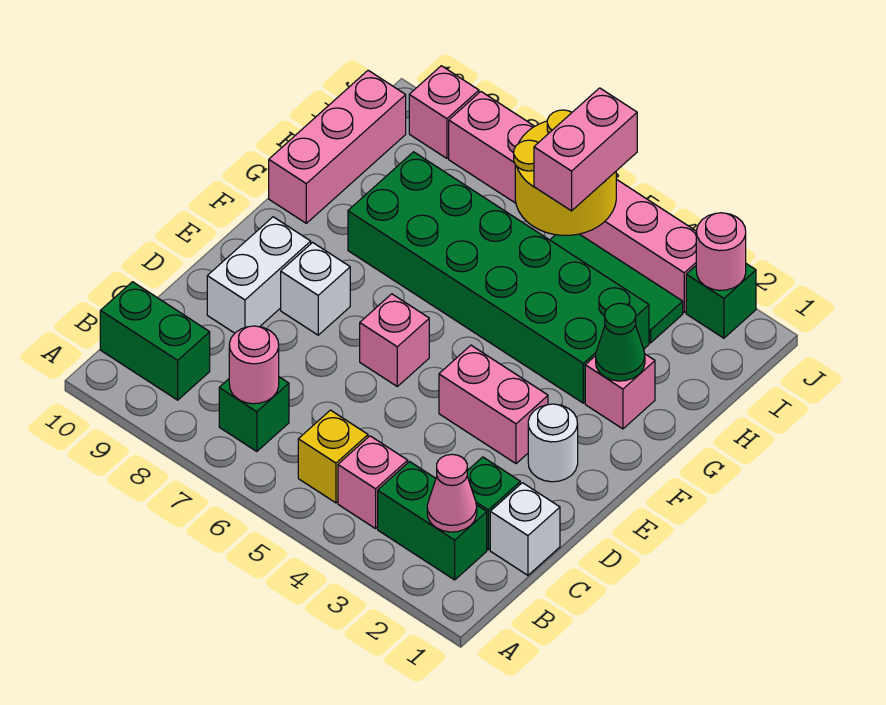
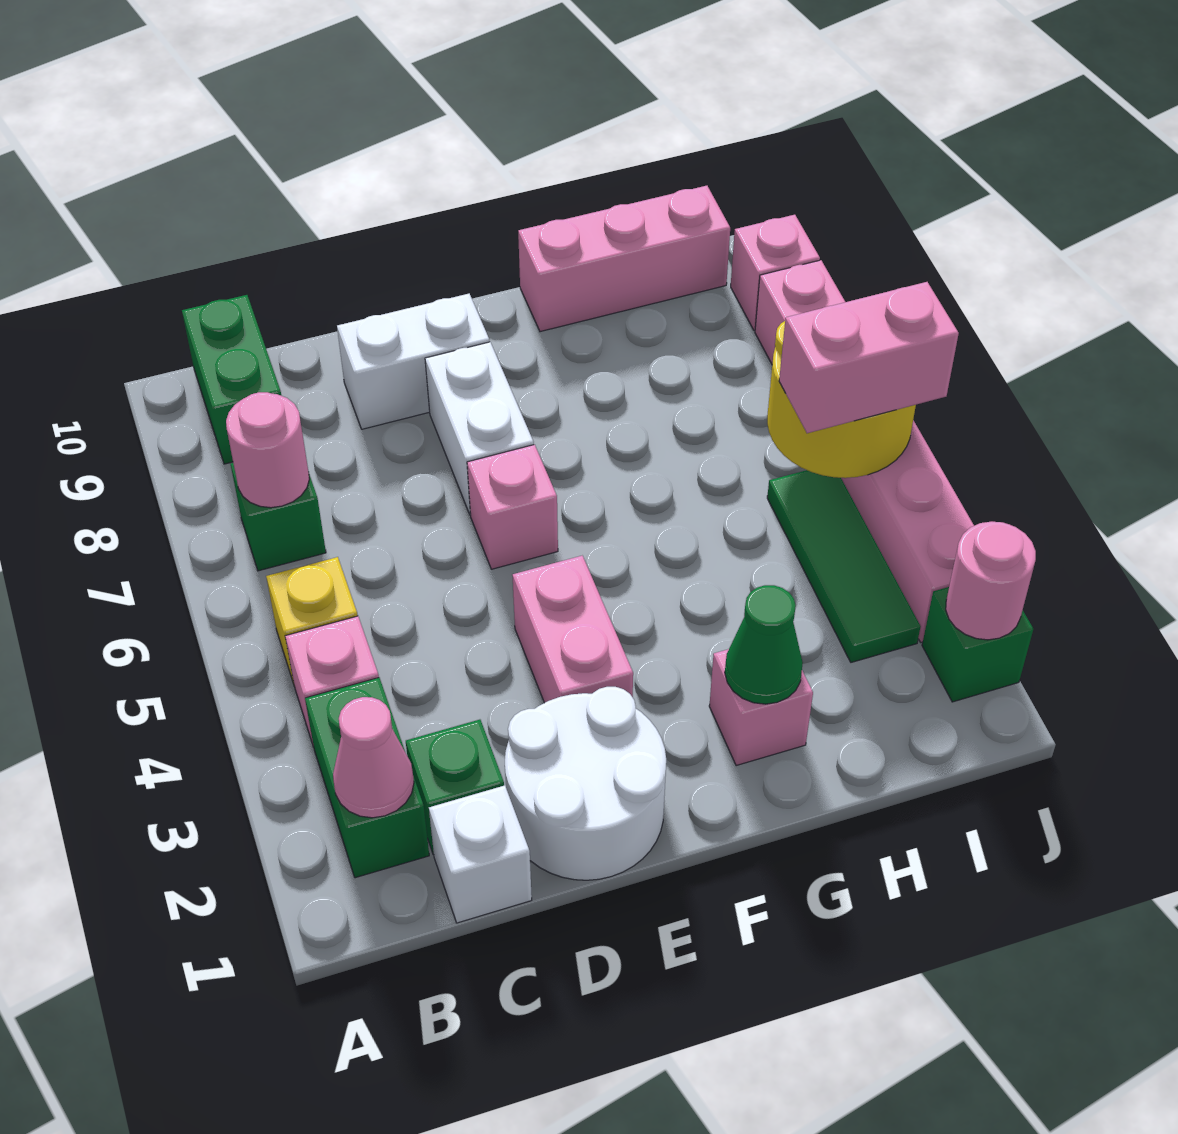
white 1x1 round brick [528,404,578,482] -> white 2x2 round brick [505,687,666,880]
white 1x1 brick [281,242,350,335] -> white 1x2 brick [425,342,534,515]
green 2x6 brick [348,152,649,403] -> none

